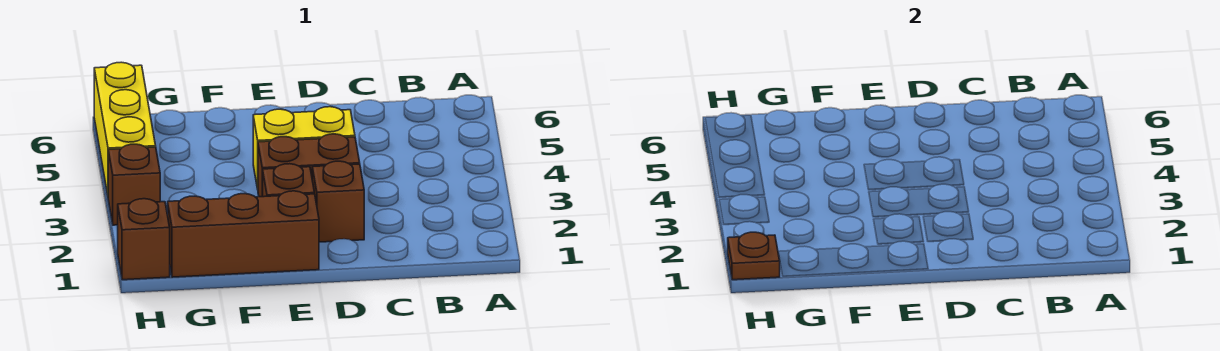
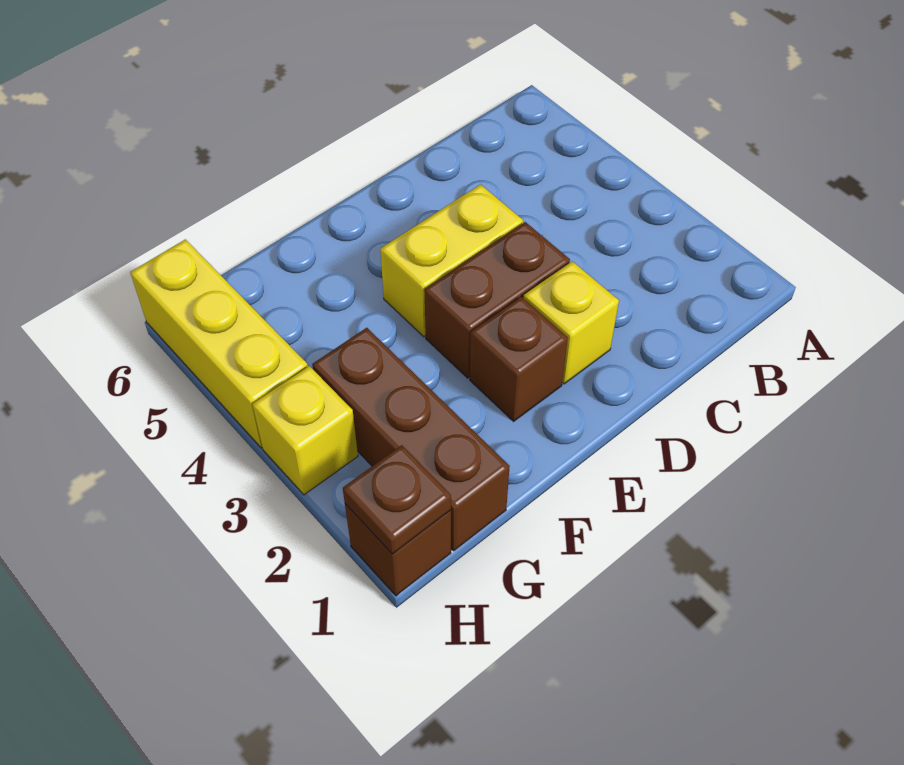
brown 1x1 brick [312,161,364,242] -> yellow 1x1 brick [524,261,619,384]
brown 1x3 brick [168,191,319,277] -> brown 1x3 brick turned to [312,328,510,551]
brown 1x1 brick [108,144,160,225] -> yellow 1x1 brick [252,366,358,495]

